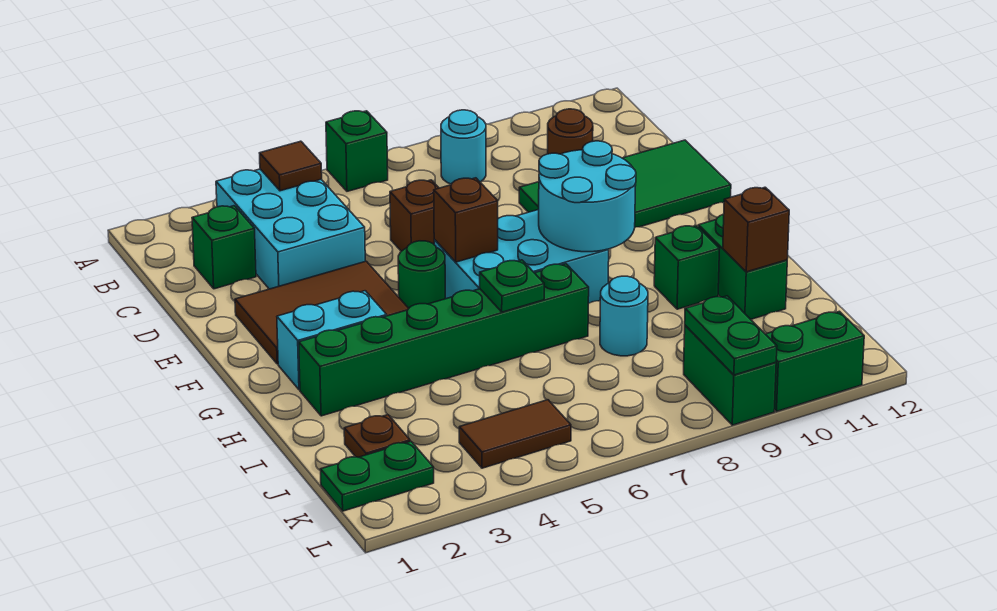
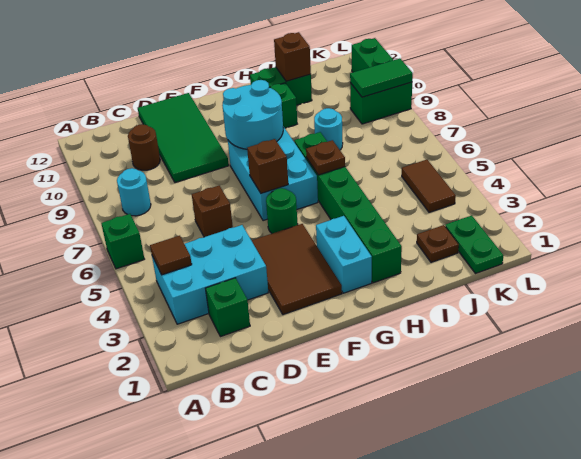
green 1x1 plate [480,260,544,312] -> brown 1x1 plate [306,140,345,175]
green 1x2 plate [685,296,777,375] -> green 1x2 tile [350,58,413,97]

